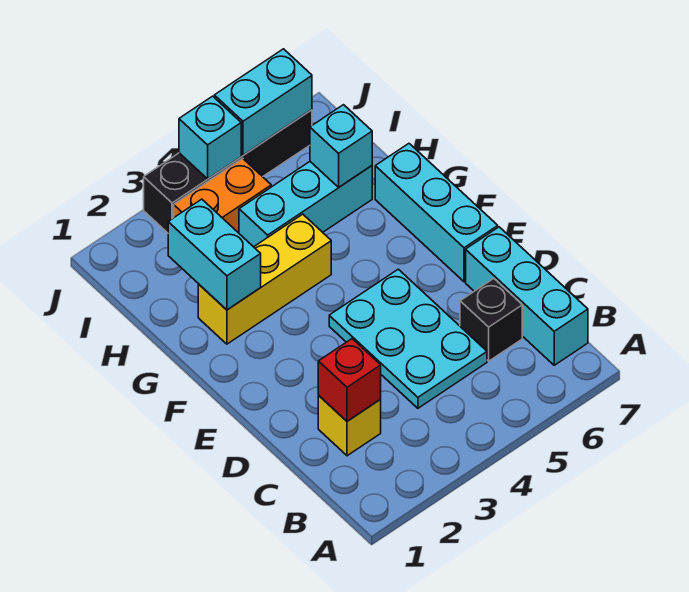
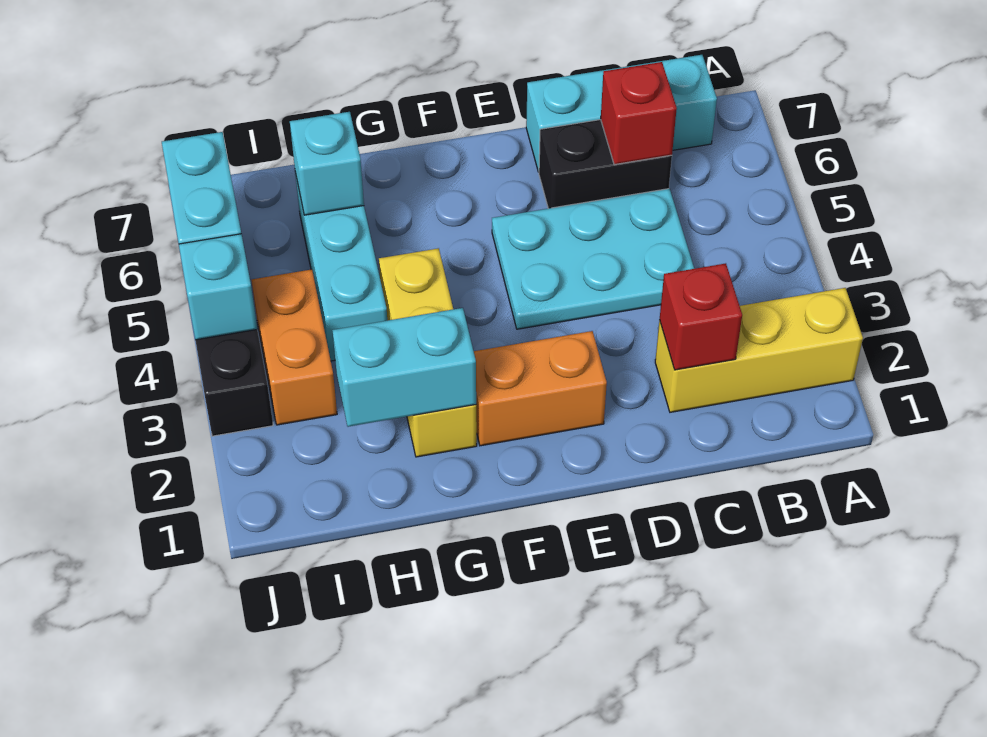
yellow 1x1 brick [318,396,381,456] -> yellow 1x3 brick [655,288,863,412]
black 1x1 brick [460,279,522,361] -> black 1x2 brick [539,120,672,209]
none -> red 1x1 brick [601,62,677,165]
none -> orange 1x2 brick [474,331,607,446]
cyan 1x3 brick [375,144,498,282] -> none

